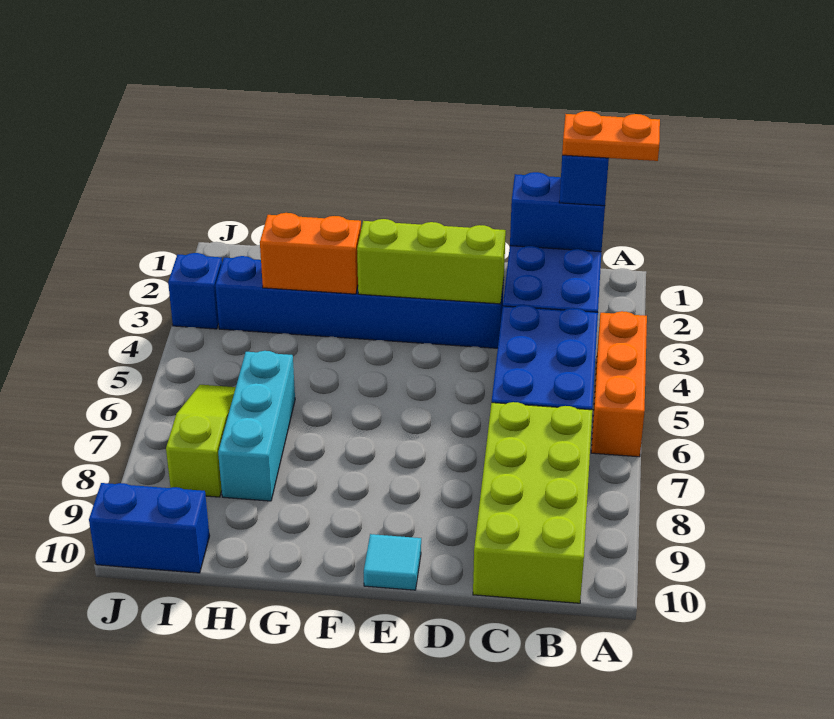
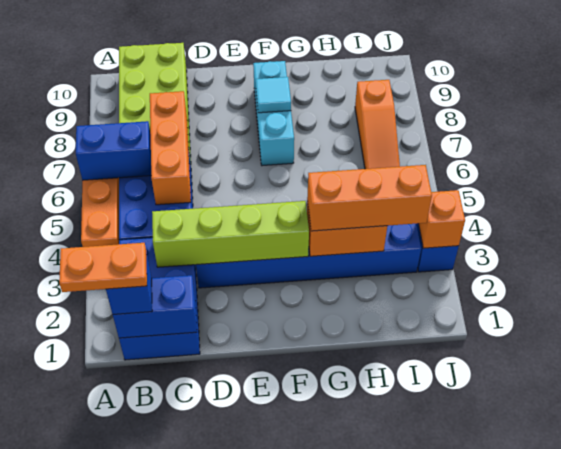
none -> orange 1x3 brick [150,91,191,205]
lime 1x3 brick [357,219,506,304] -> lime 1x4 brick [152,201,309,267]
cyan 1x1 tile [364,534,421,590] -> cyan 1x1 tile moved to [256,77,291,113]
none -> orange 1x3 brick [307,165,432,231]
cyan 1x3 brick [218,351,295,501] -> cyan 1x3 brick moved to [253,61,294,166]
lime 1x3 slope [166,385,236,497] -> orange 1x3 slope [355,80,400,169]
blue 1x2 brick [89,483,209,573] -> blue 1x2 brick moved to [76,121,151,180]
none -> orange 1x1 brick [418,190,465,248]

